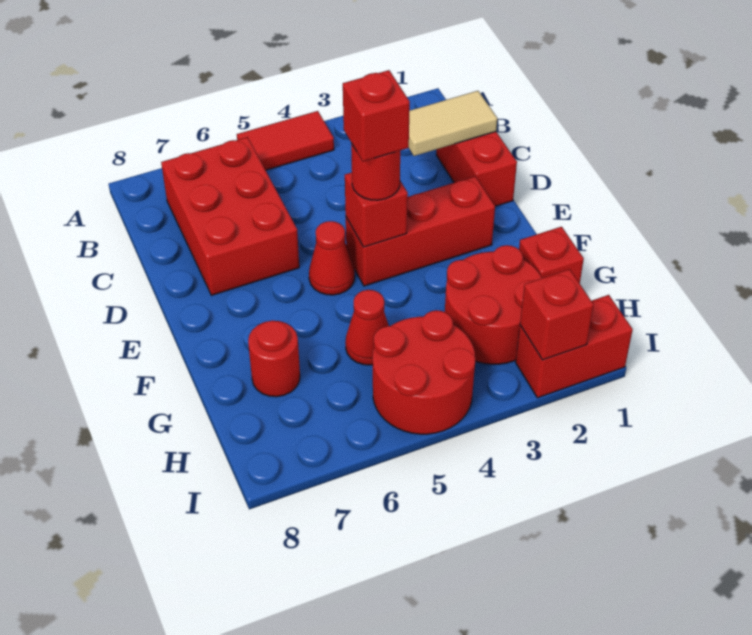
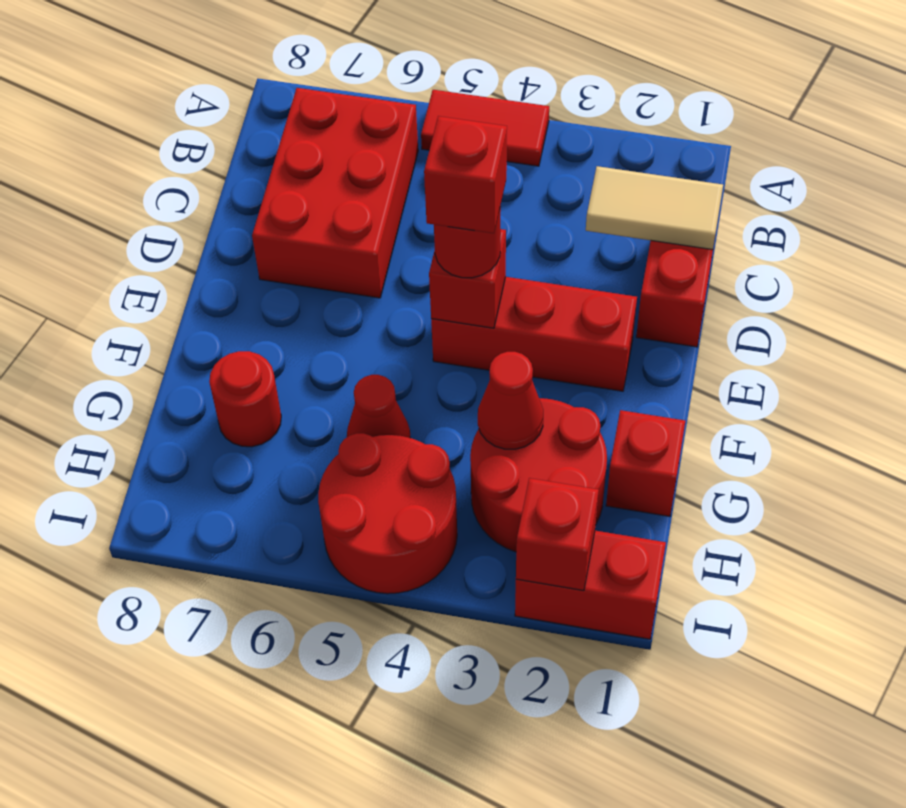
red 1x1 cone [309,221,355,295] -> red 1x1 cone moved to [478,352,543,449]

